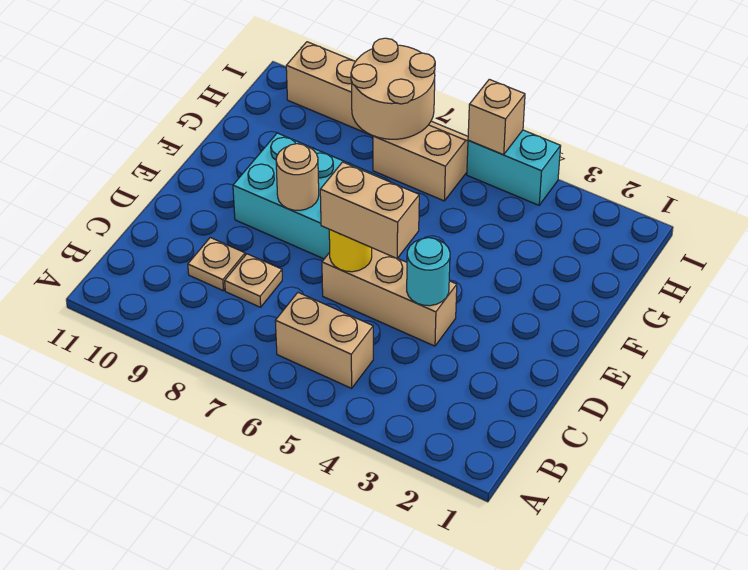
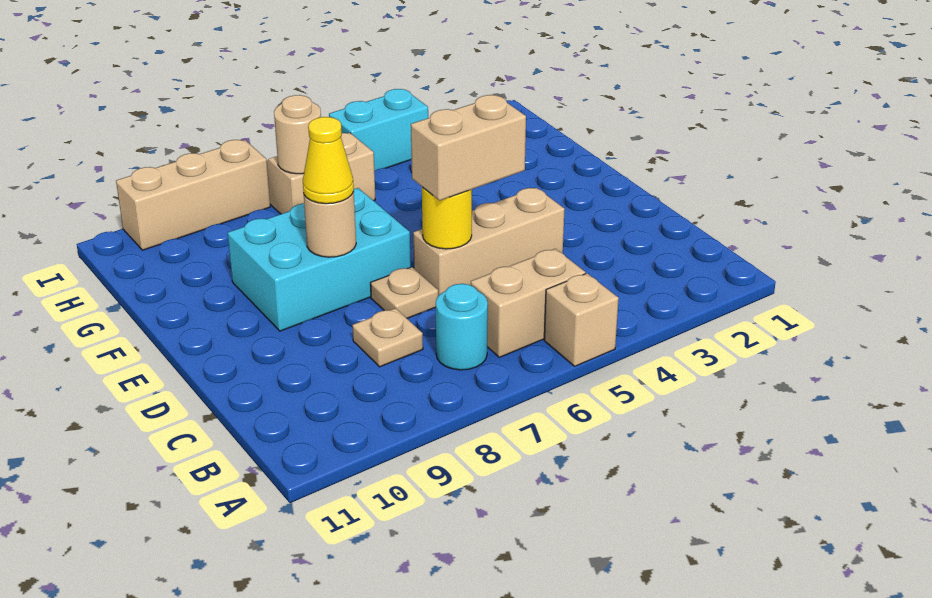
tan 1x1 plate [188,238,245,291] -> tan 1x1 plate moved to [371,267,438,318]
cyan 1x1 round brick [407,238,450,306] -> cyan 1x1 round brick moved to [436,284,488,370]
none -> yellow 1x1 cone [303,117,354,204]
tan 2x2 round brick [351,38,435,139] -> tan 1x1 round brick [274,95,321,174]
tan 1x1 brick [468,79,525,155] -> tan 1x1 brick moved to [544,273,619,366]

